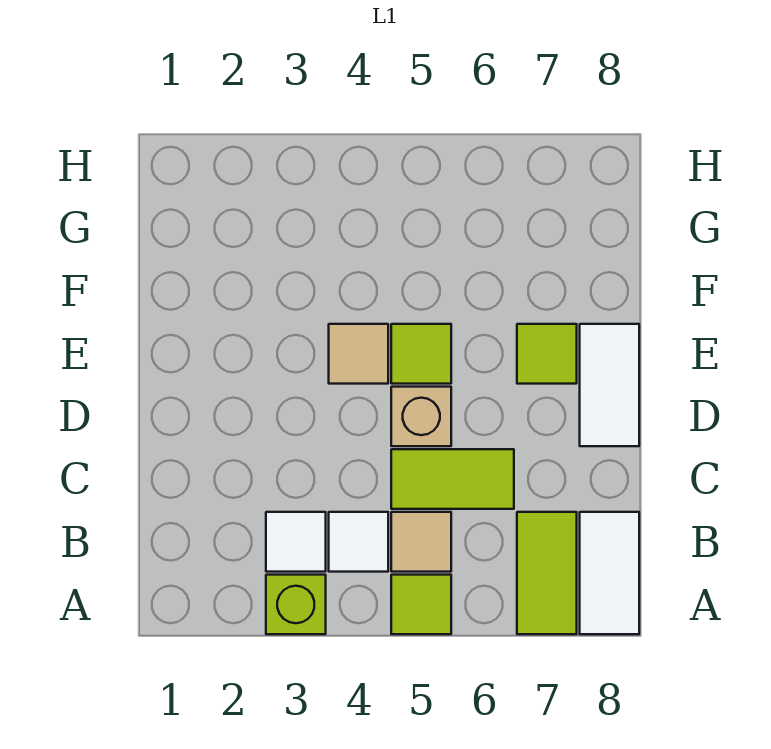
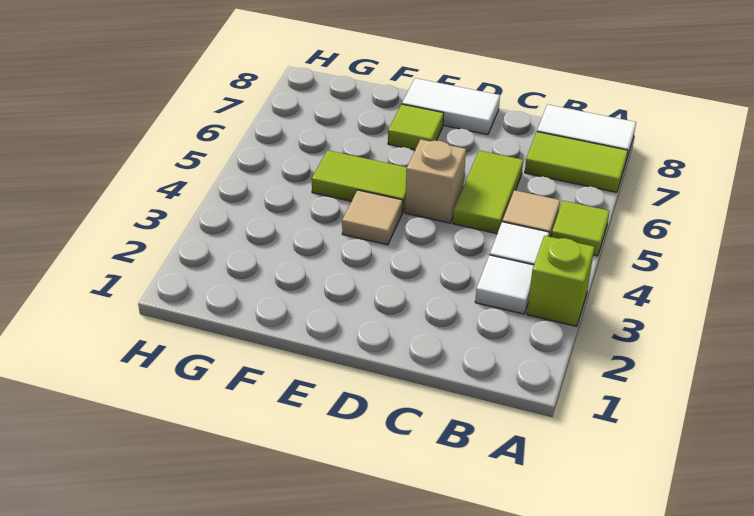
lime 1x1 tile [391,324,451,384] -> lime 1x2 tile [312,150,407,213]

